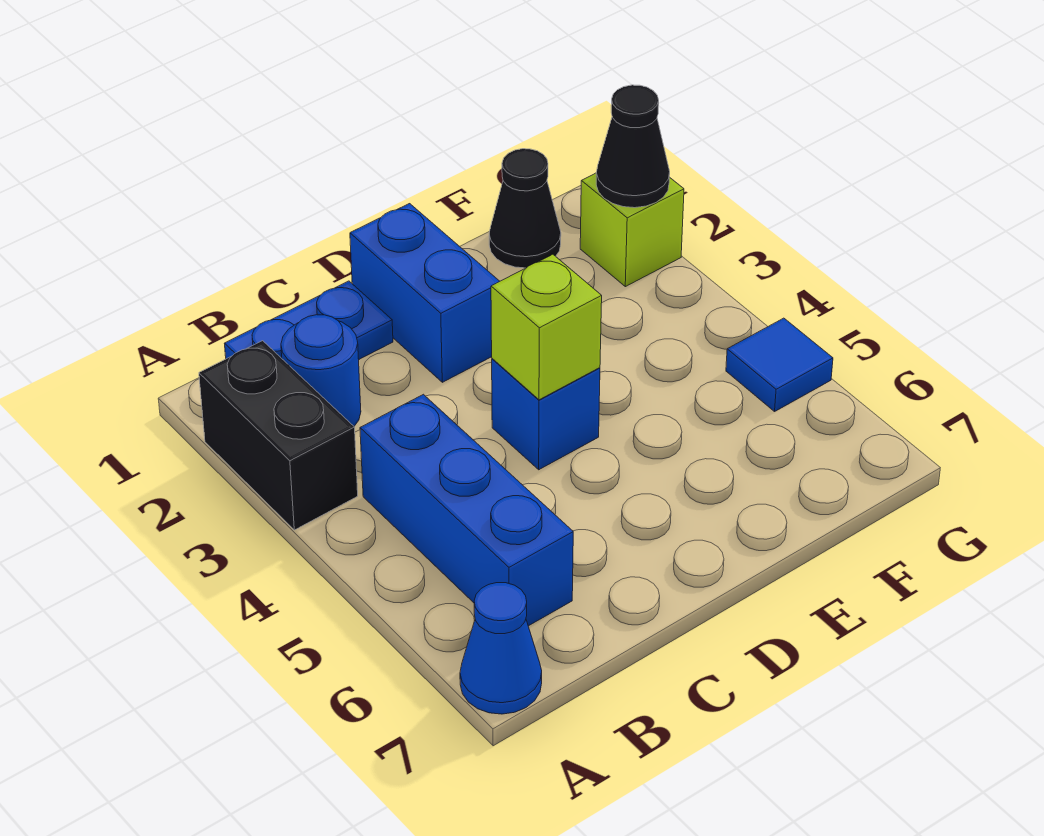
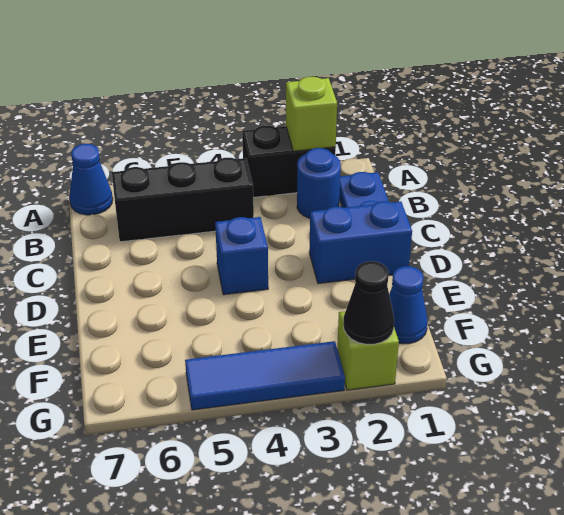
blue 1x3 brick [360,394,573,626] -> black 1x3 brick [112,158,254,242]
lime 1x1 brick [491,254,602,400] -> lime 1x1 brick moved to [286,77,337,151]
black 1x1 cone [489,149,561,268] -> blue 1x1 cone [389,266,428,344]
blue 1x1 tile [726,318,833,411] -> blue 1x3 tile [185,341,345,410]

